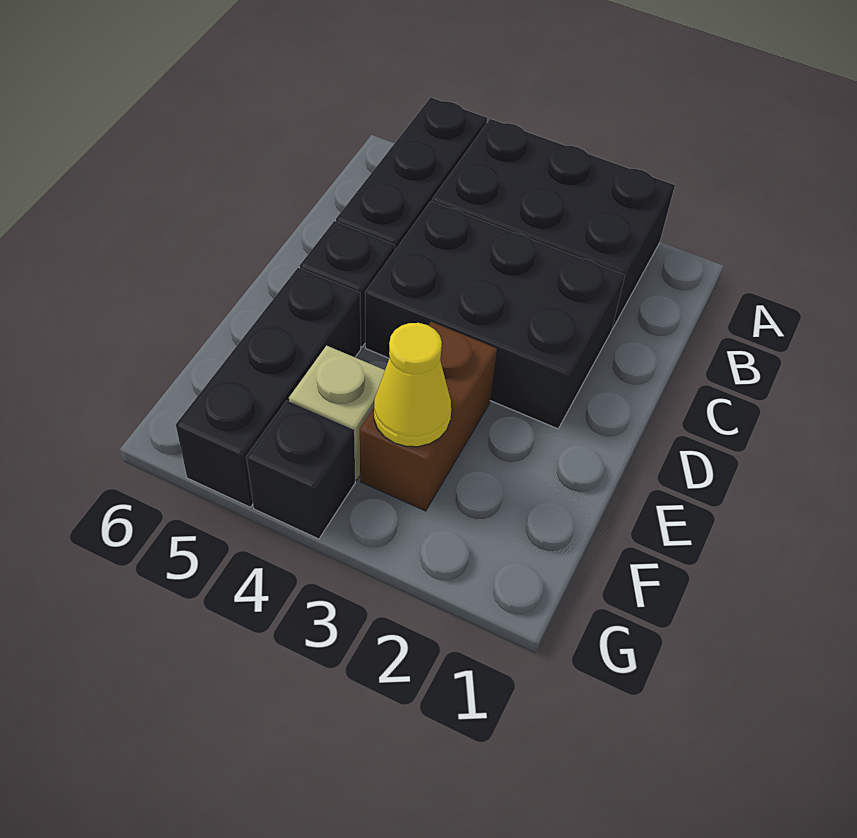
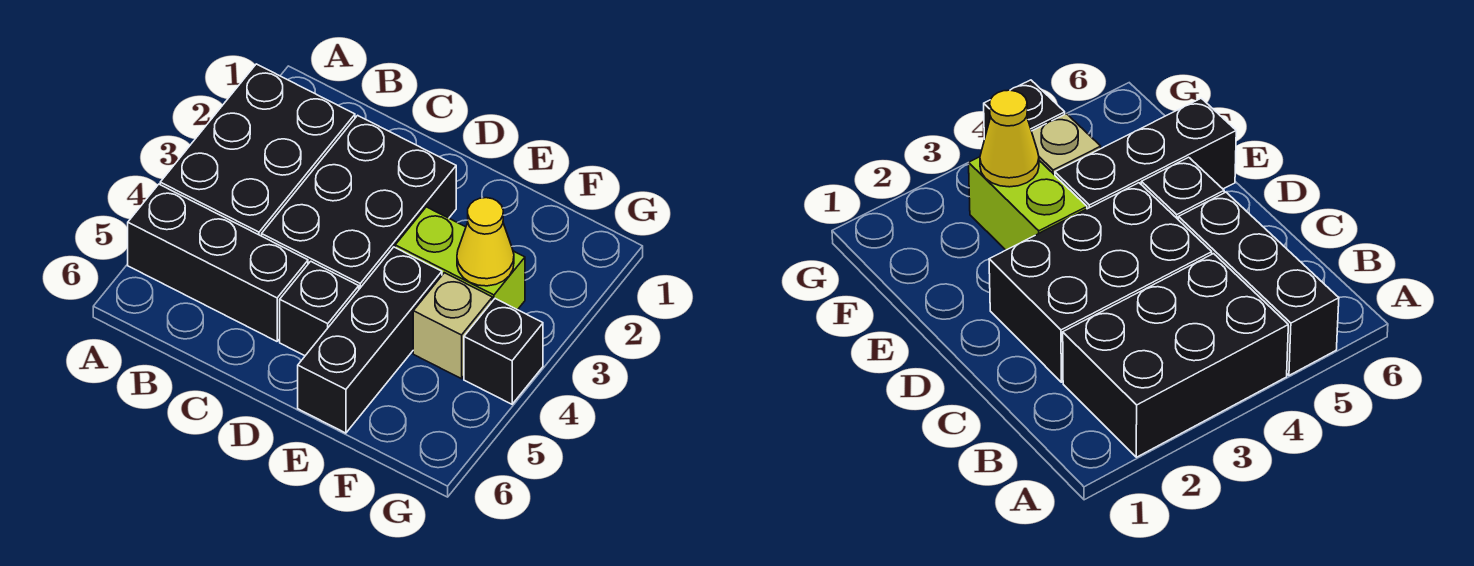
brown 1x2 brick [360,322,497,511] -> lime 1x2 brick [395,207,525,310]
black 1x3 brick [176,268,361,507] -> black 1x3 brick turned to [298,247,442,433]

